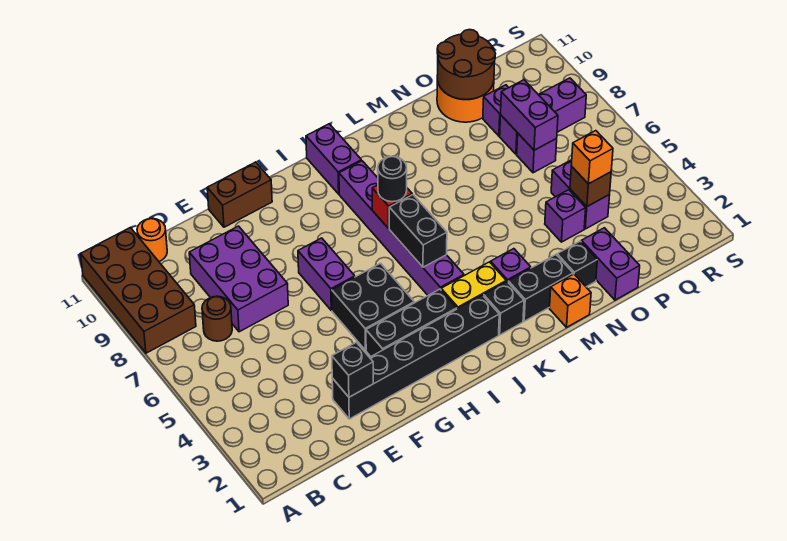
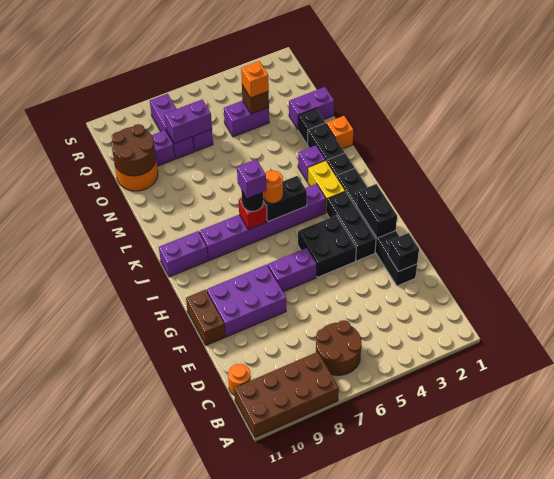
brown 1x1 round brick [202,296,232,341] -> brown 2x2 round brick [316,320,362,375]
purple 2x3 brick [189,226,288,332] -> purple 2x3 brick moved to [207,264,286,337]
none -> black 1x2 brick [357,184,397,238]
none -> orange 1x1 round brick [263,171,283,203]
purple 1x1 brick [545,190,586,242] -> purple 1x1 brick moved to [237,159,266,198]

